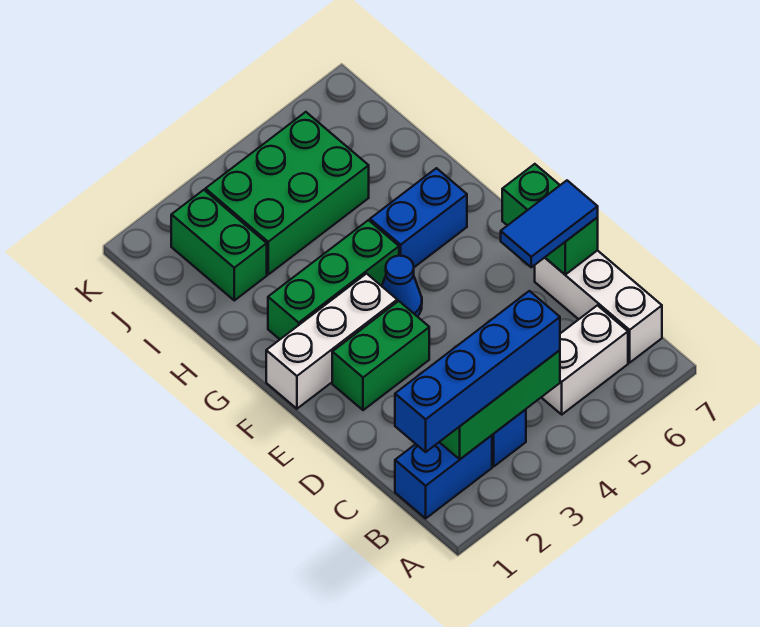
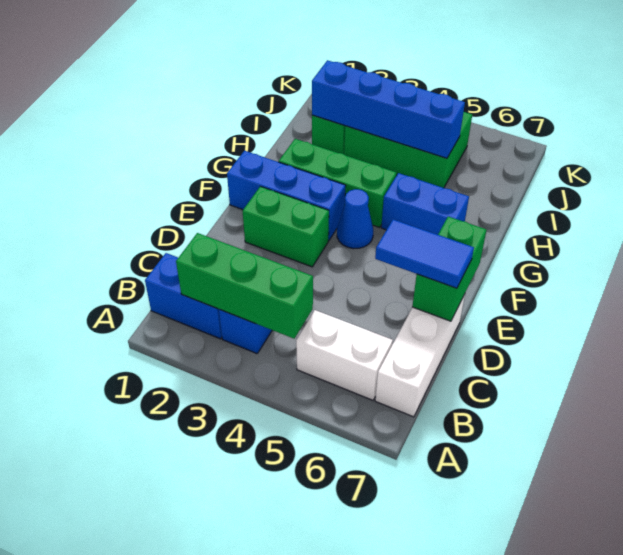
blue 1x4 brick [395,291,560,452] -> blue 1x4 brick moved to [312,60,465,158]
white 1x3 brick [266,274,397,409] -> blue 1x3 brick [227,151,346,240]

